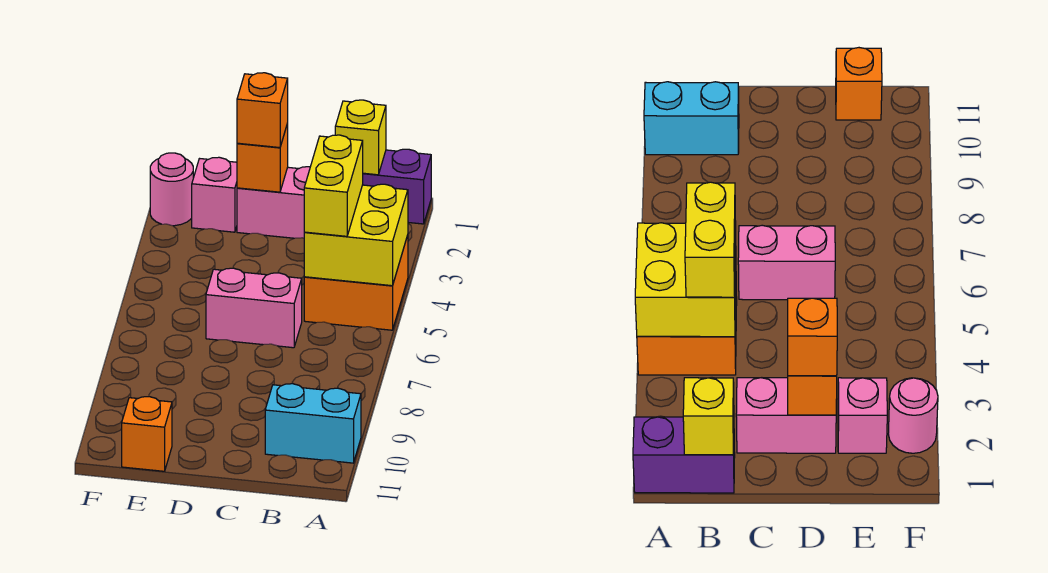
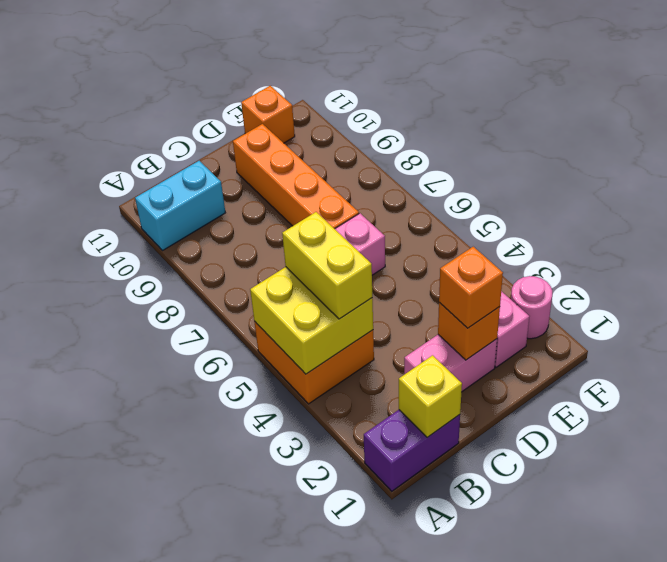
none -> orange 1x4 brick [233,124,359,229]

